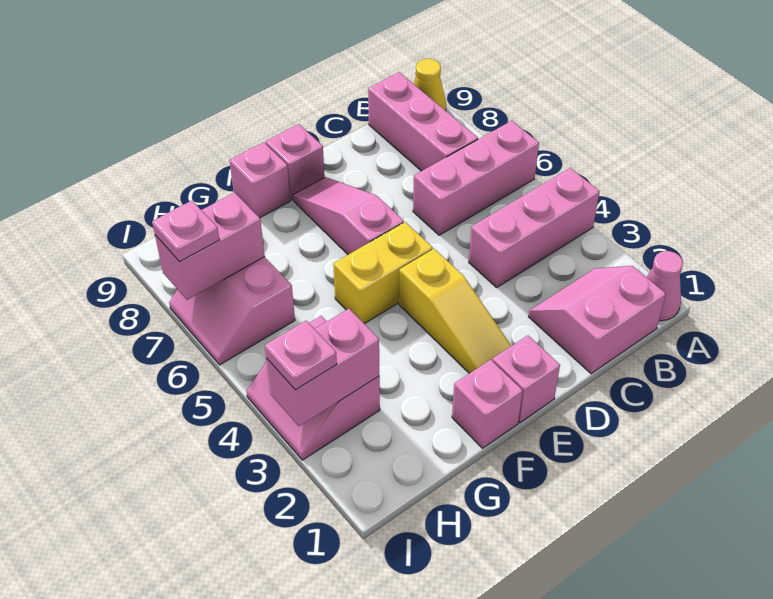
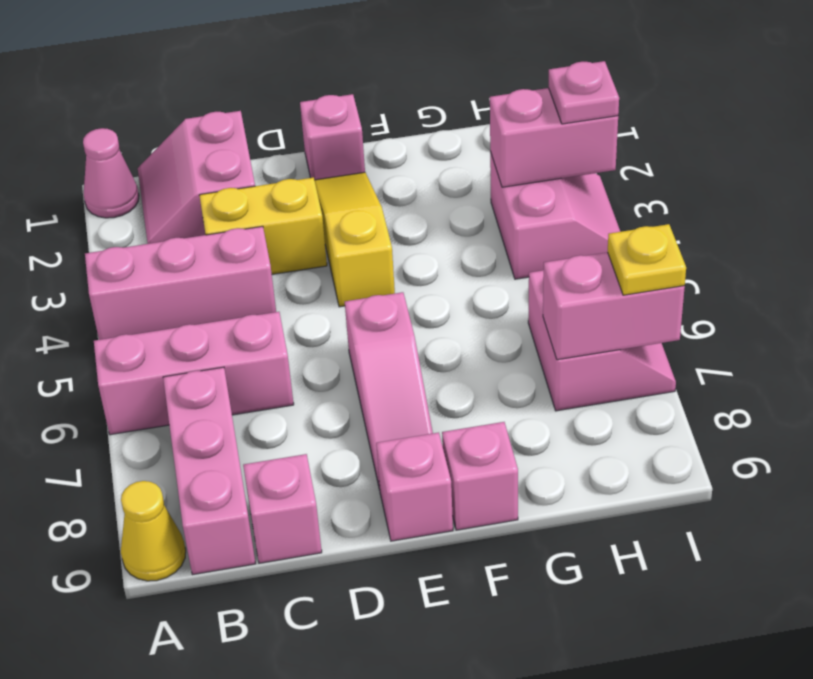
pink 2x2 slope [528,266,666,374] -> pink 2x2 slope turned to [138,111,255,244]
yellow 1x2 brick [333,222,433,324] -> yellow 1x2 brick moved to [199,177,327,274]
pink 1x1 brick [452,360,523,448] -> pink 1x1 brick moved to [243,454,322,563]
pink 1x1 plate [152,201,219,262] -> yellow 1x1 plate [608,224,686,295]

